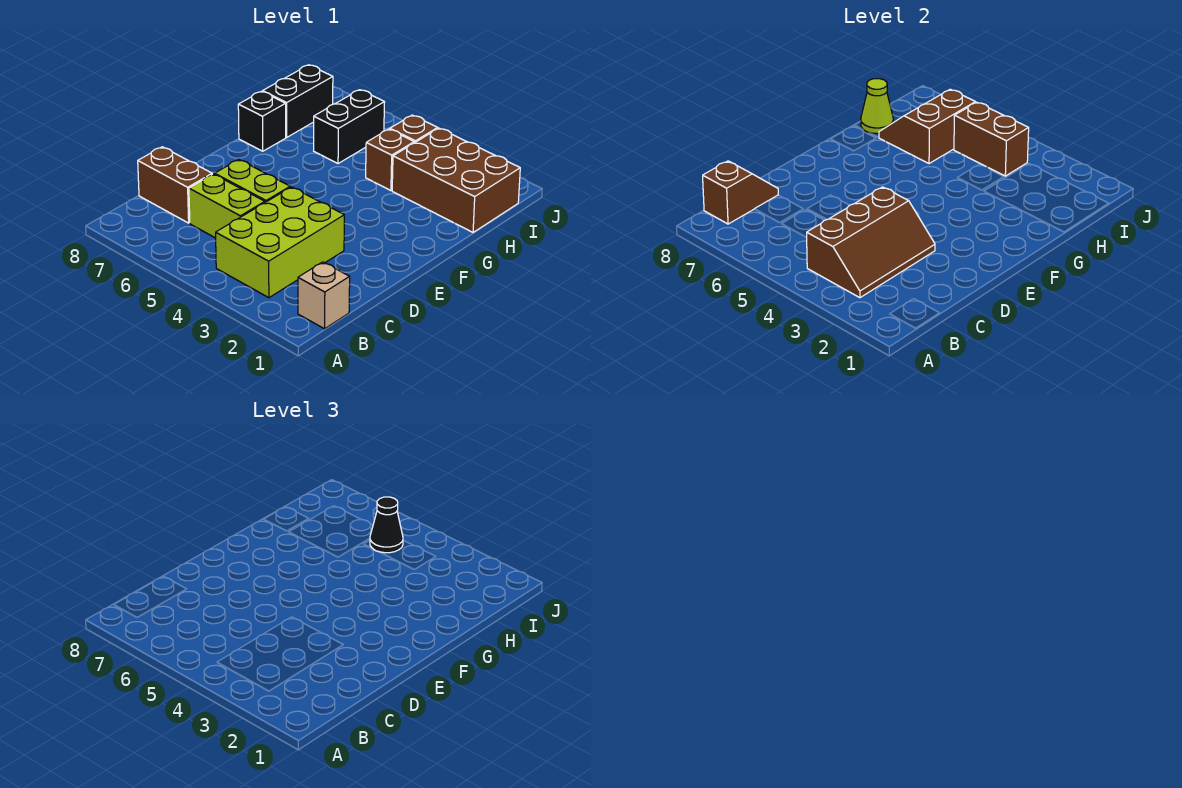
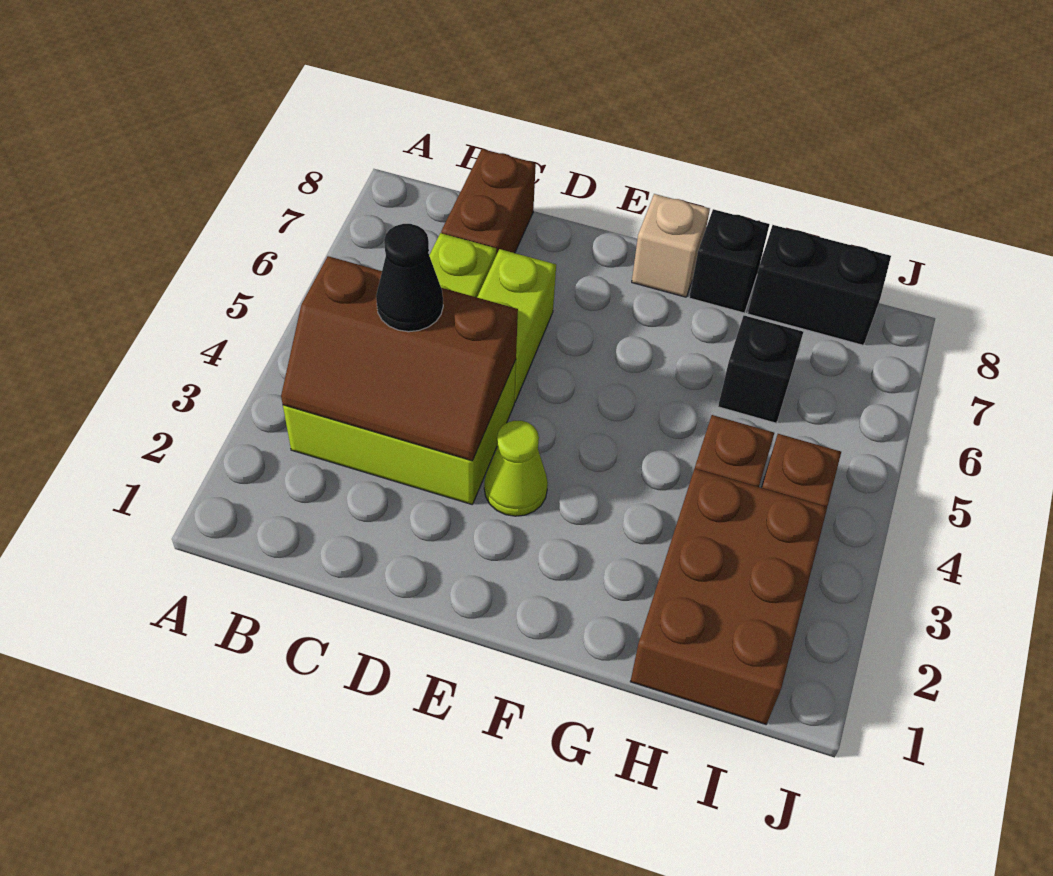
tan 1x1 brick [298,262,350,329] -> tan 1x1 brick moved to [632,194,710,297]
brown 1x2 slope [703,161,778,224] -> none
black 1x2 brick [314,90,385,164] -> black 1x1 brick [718,316,803,423]
brown 2x2 slope [879,89,976,164] -> none
lime 1x1 cone [861,79,893,134] -> lime 1x1 cone moved to [484,421,548,516]
brown 1x2 brick [954,102,1029,176] -> none
black 1x1 cone [370,497,403,553] -> black 1x1 cone moved to [376,224,443,332]

